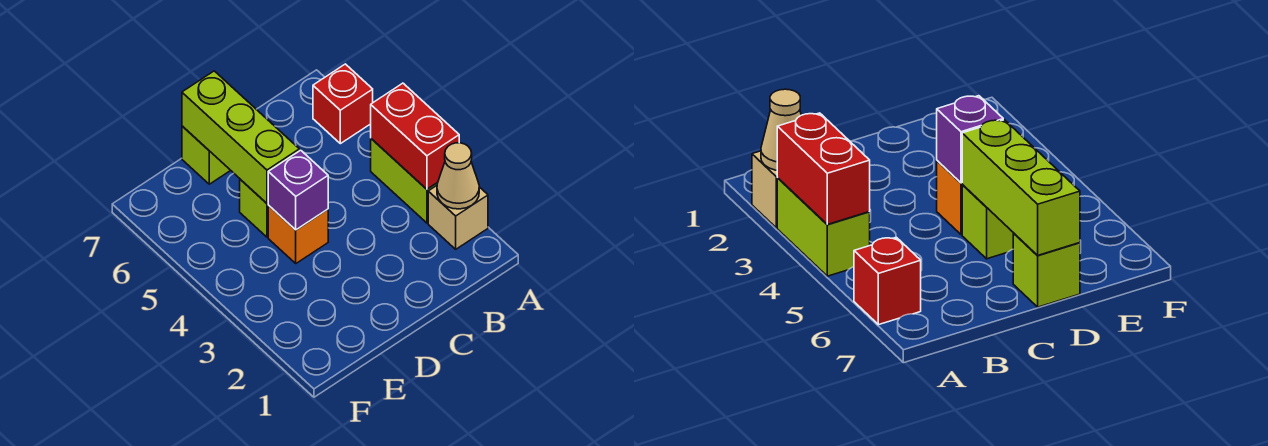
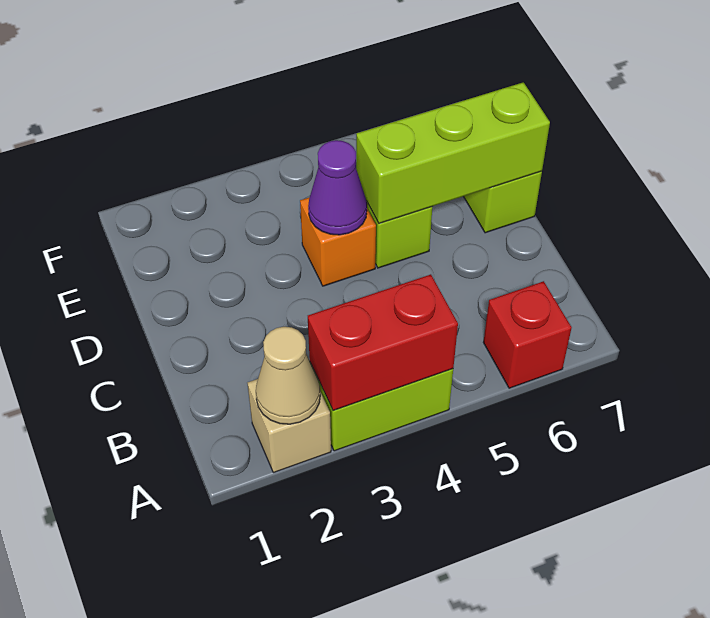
purple 1x1 brick [268,150,328,230] -> purple 1x1 cone [308,140,367,235]

